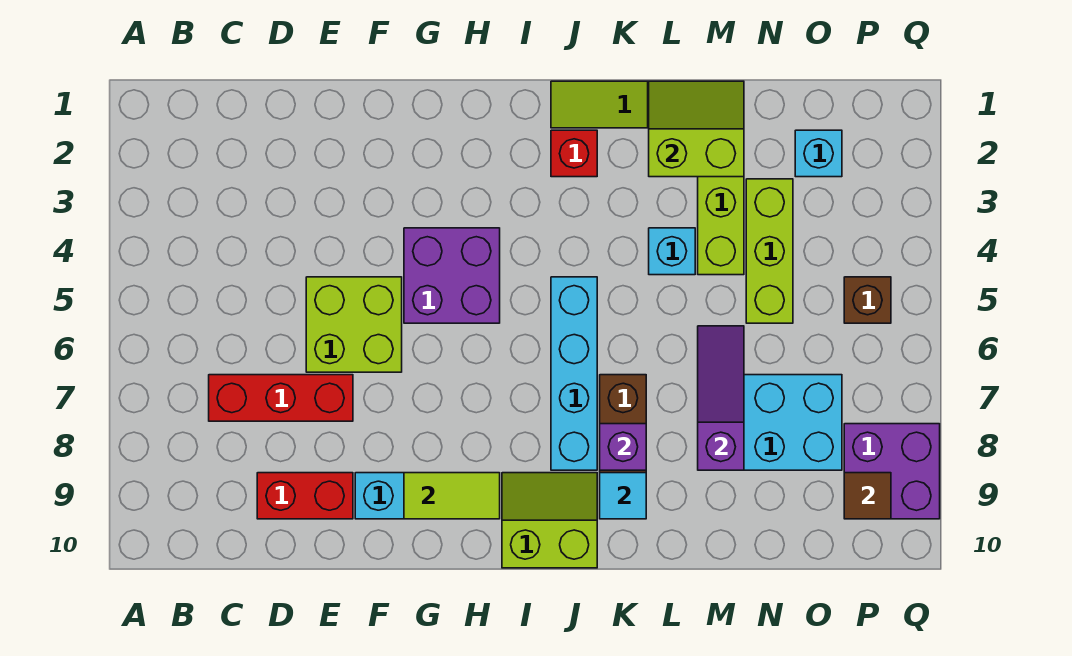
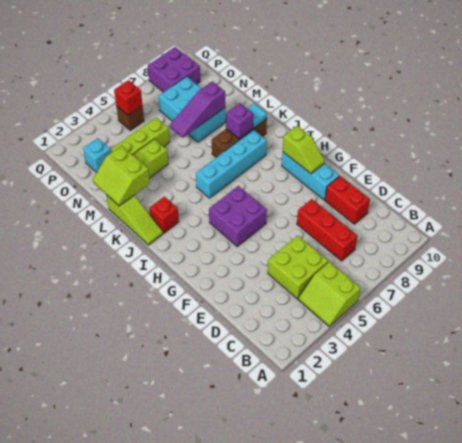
lime 2x2 brick [306,277,402,372] -> lime 2x2 brick moved to [268,236,328,299]
lime 1x2 tile [404,473,500,519] -> lime 1x2 slope [283,126,325,174]
lime 2x2 slope [502,473,597,568] -> lime 2x2 slope moved to [298,262,361,326]
cyan 1x1 brick [649,228,695,275] -> none
none -> red 1x1 brick [114,80,142,116]
brown 1x1 tile [844,473,891,519] -> none

